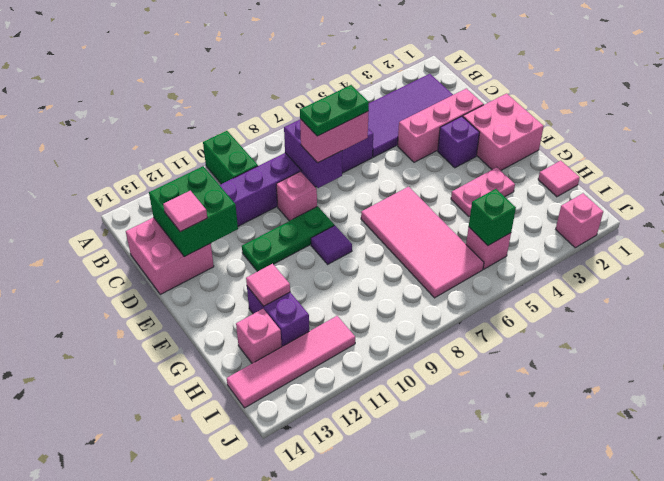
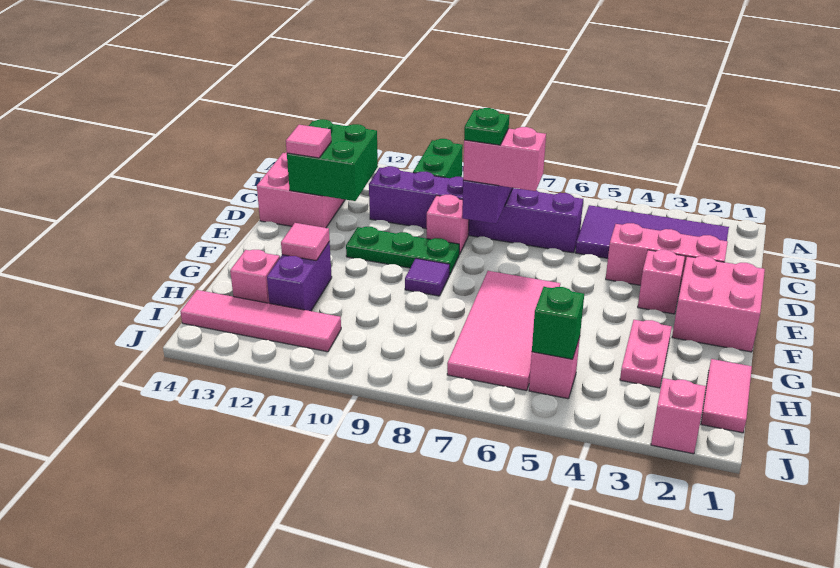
green 1x2 plate [300,85,369,136] -> green 1x1 plate [464,108,509,145]
purple 1x1 brick [438,116,479,168] -> pink 1x1 brick [638,250,685,314]
pink 1x2 plate [451,167,515,217] -> pink 1x2 plate turned to [620,320,672,388]
pink 1x1 tile [538,161,580,197] -> pink 1x2 tile [701,359,752,433]

